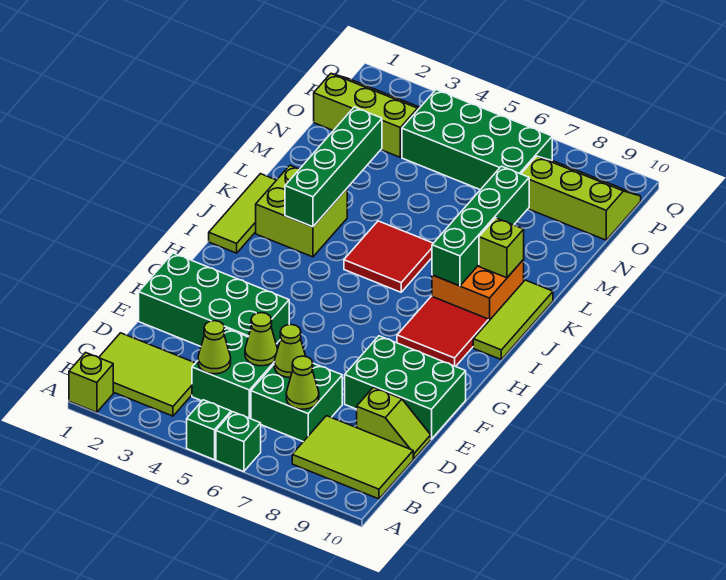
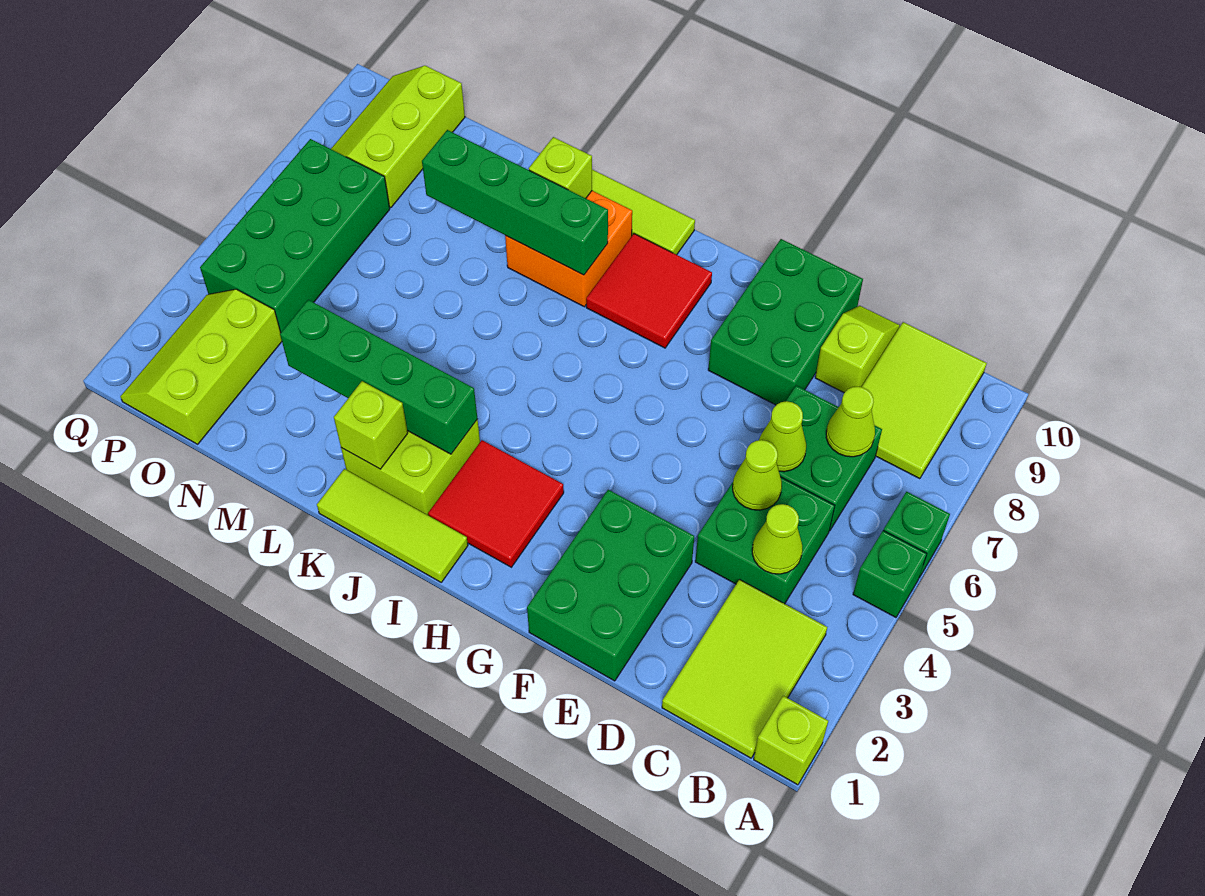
green 2x4 brick [139,253,289,347] -> green 2x3 brick [527,490,694,681]
red 2x2 tile [344,221,433,292] -> red 2x2 tile moved to [428,440,564,567]
none -> lime 1x1 brick [334,381,408,469]

